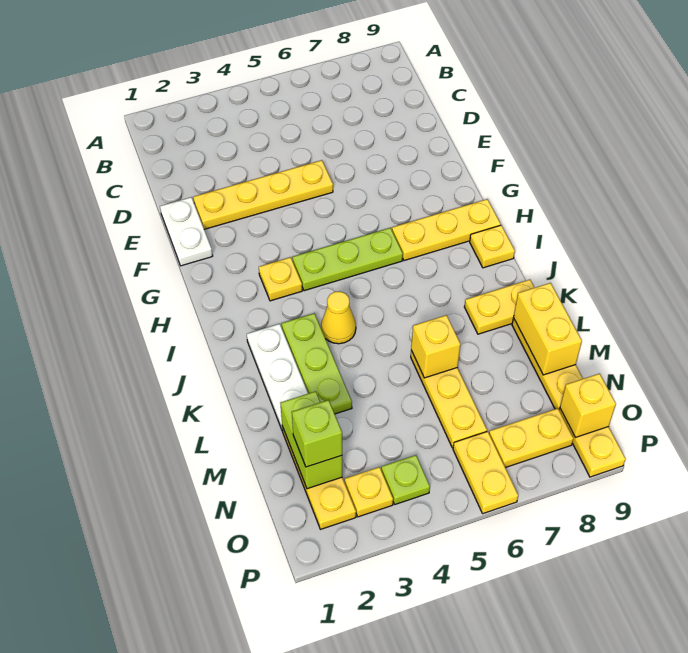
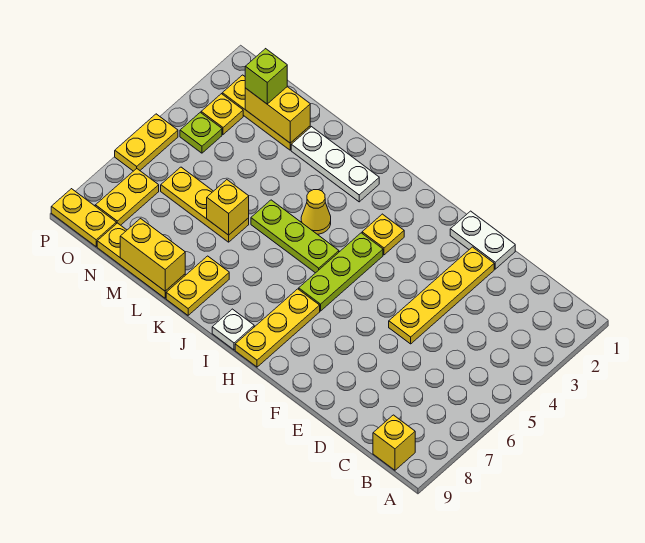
yellow 1x1 plate [470,225,515,268] -> white 1x1 plate [212,309,254,350]
lime 1x3 plate [282,313,352,414] -> lime 1x3 plate moved to [251,200,339,273]
lime 1x2 brick [280,391,342,489] -> yellow 1x2 brick [245,87,310,143]
yellow 1x2 plate [453,431,518,513] -> yellow 1x2 plate turned to [115,114,178,171]
yellow 1x1 brick [560,374,616,437] -> yellow 1x1 brick moved to [373,415,415,470]

